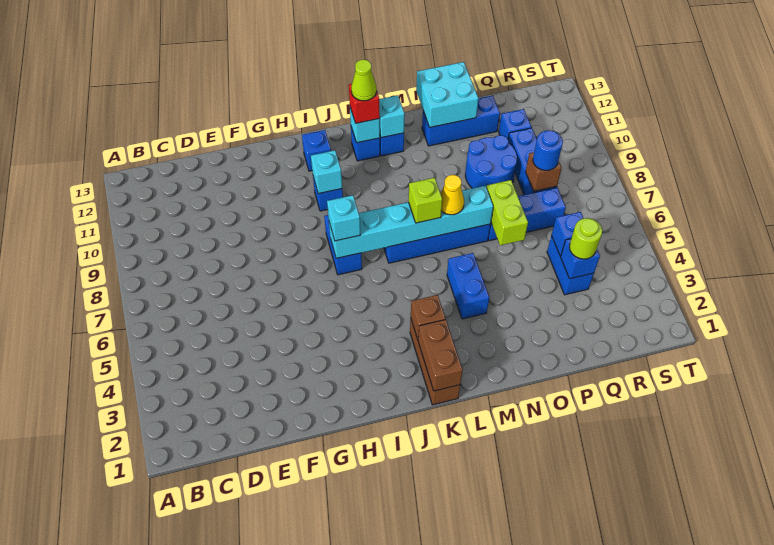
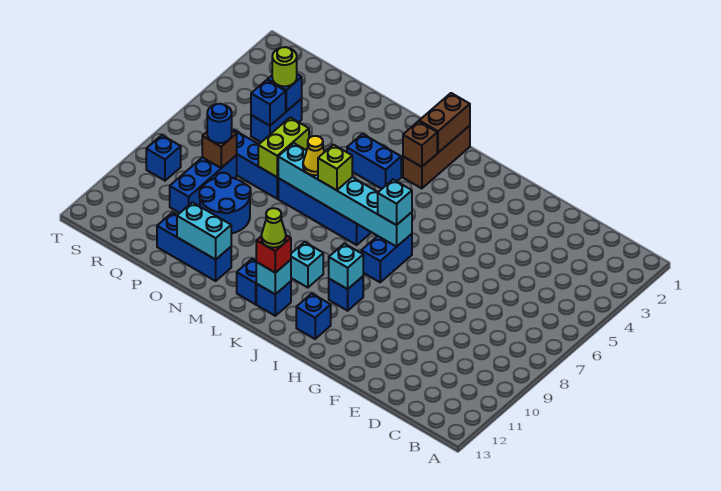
cyan 1x1 brick [379,95,405,138] -> cyan 1x1 brick moved to [291,242,323,288]
blue 1x2 brick [447,253,489,319] -> blue 1x2 brick turned to [347,134,401,189]
cyan 2x2 brick [416,62,479,128] -> cyan 1x2 brick [177,202,231,260]
blue 1x1 brick [499,109,531,139] -> blue 1x1 brick moved to [146,135,181,181]

